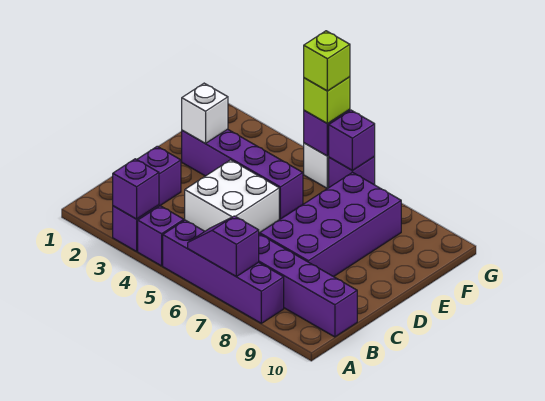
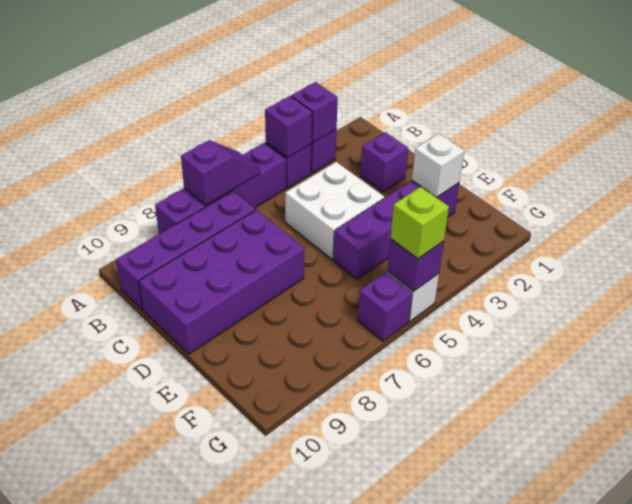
purple 2x4 brick [260,172,401,277] -> purple 2x4 brick turned to [139,210,304,354]
lime 1x1 brick [304,31,350,91] -> none
purple 1x1 brick [329,110,375,171] -> purple 1x1 brick moved to [265,96,312,158]

